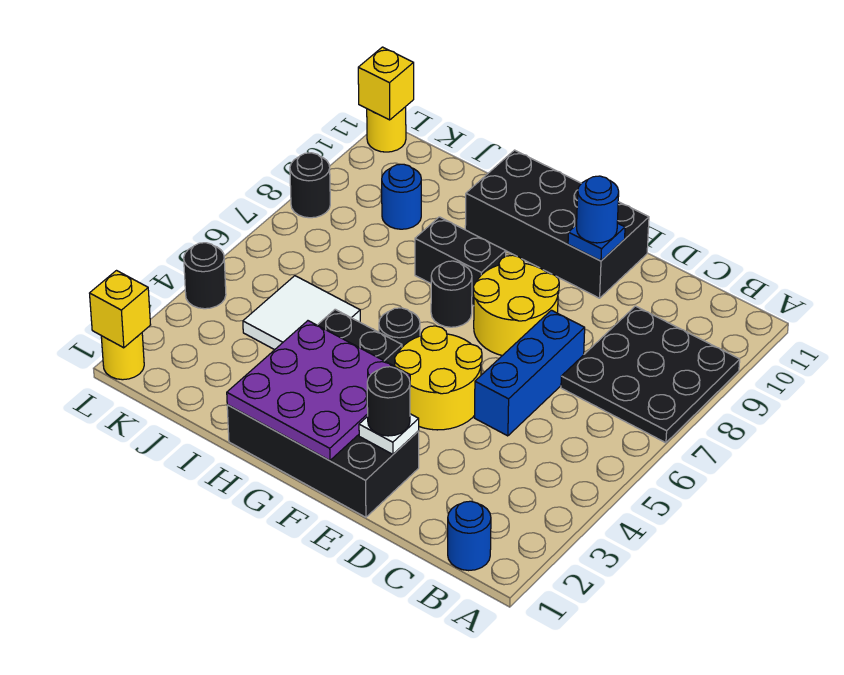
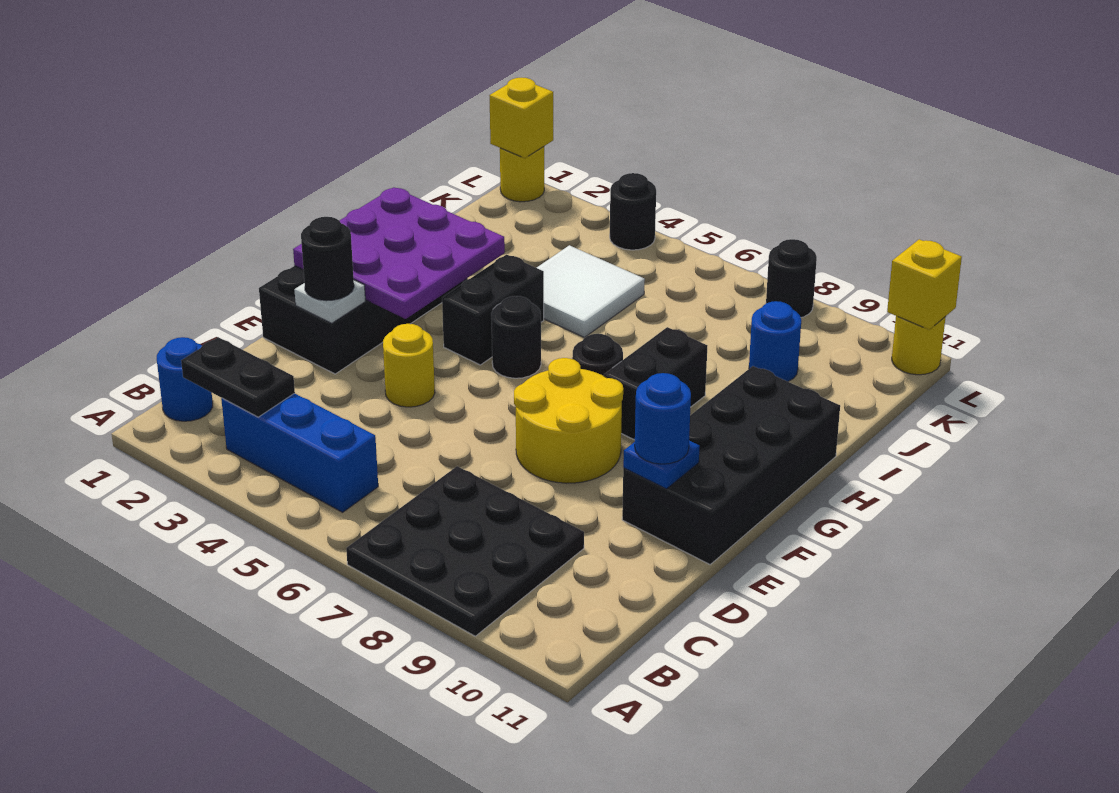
none -> black 1x2 plate [181,337,295,417]
blue 1x3 brick [474,310,585,436] -> blue 1x3 brick moved to [221,393,378,512]
yellow 2x2 round brick [395,326,482,430] -> yellow 1x1 round brick [383,324,435,407]

